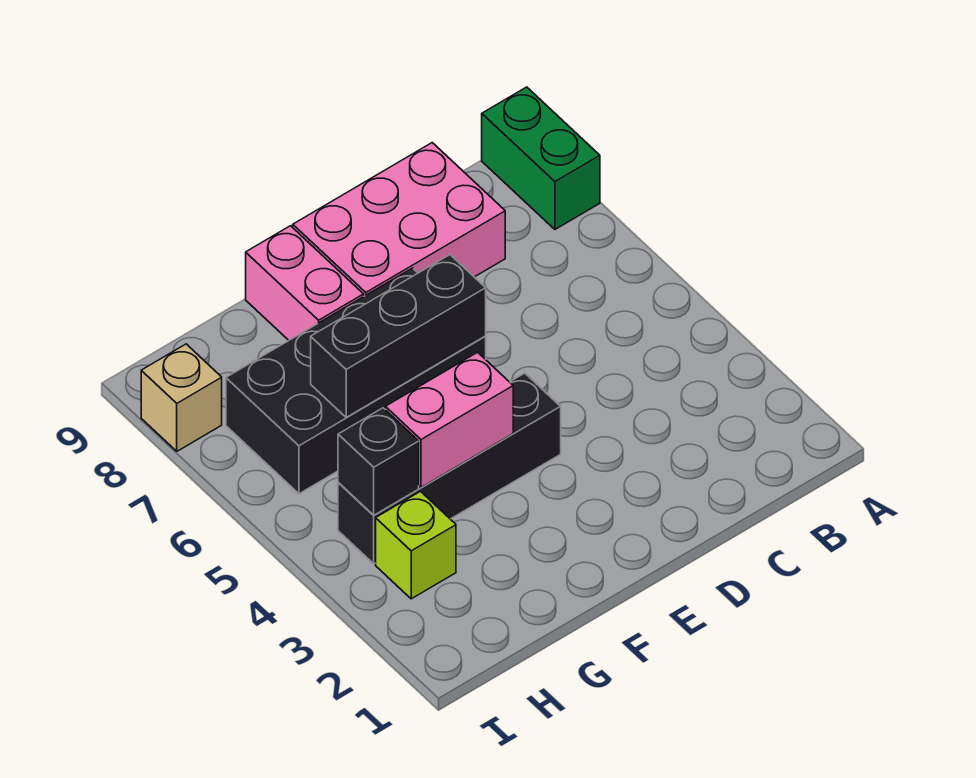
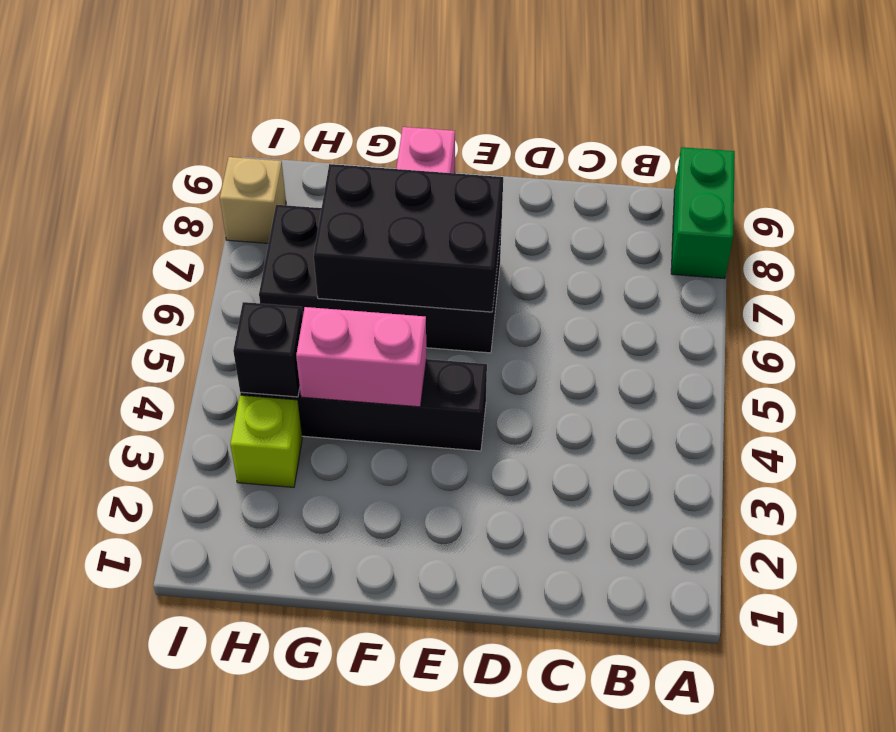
pink 2x3 brick [293,143,505,296] -> none
black 1x3 brick [311,255,486,418] -> black 2x3 brick [314,164,503,312]

